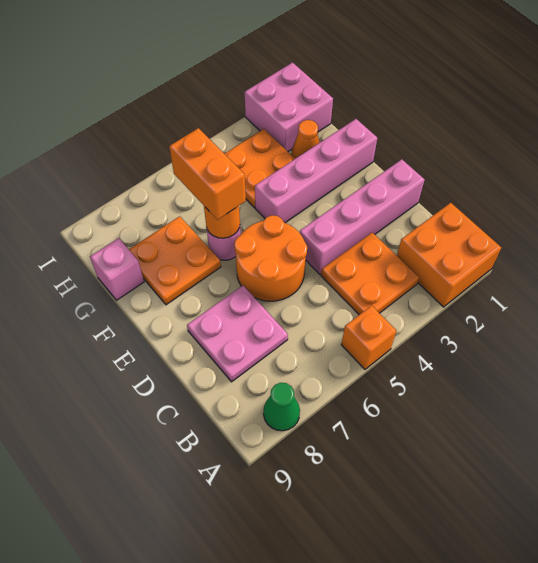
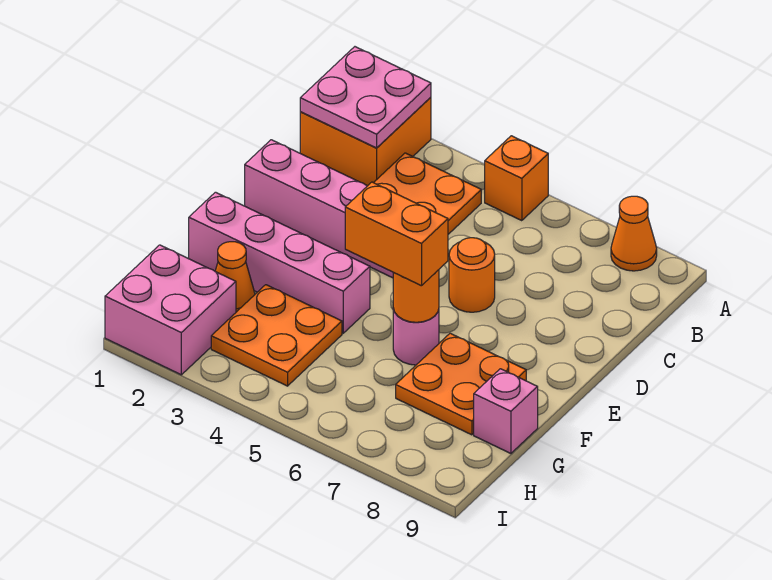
green 1x1 cone [263,383,300,431] -> orange 1x1 cone [611,196,657,271]
pink 2x2 plate [187,285,288,382] -> pink 2x2 plate moved to [300,47,431,148]
orange 2x2 round brick [234,215,307,301] -> orange 1x1 round brick [449,238,495,312]
orange 1x2 brick [169,128,246,220] -> orange 1x2 brick turned to [345,182,448,286]

